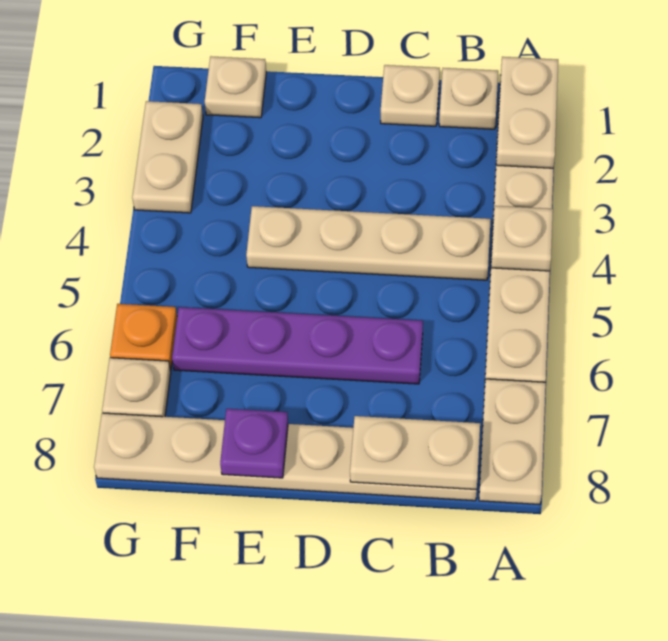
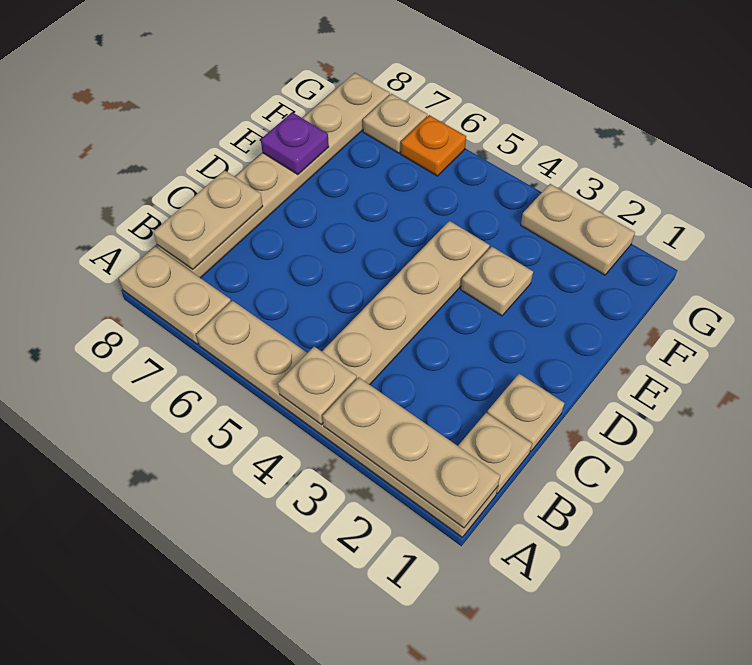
tan 1x2 plate [496,57,558,168] -> tan 1x3 plate [323,377,500,528]
purple 1x4 plate [172,307,423,384] -> none
tan 1x1 plate [205,56,266,118] -> tan 1x1 plate moved to [461,247,533,316]

